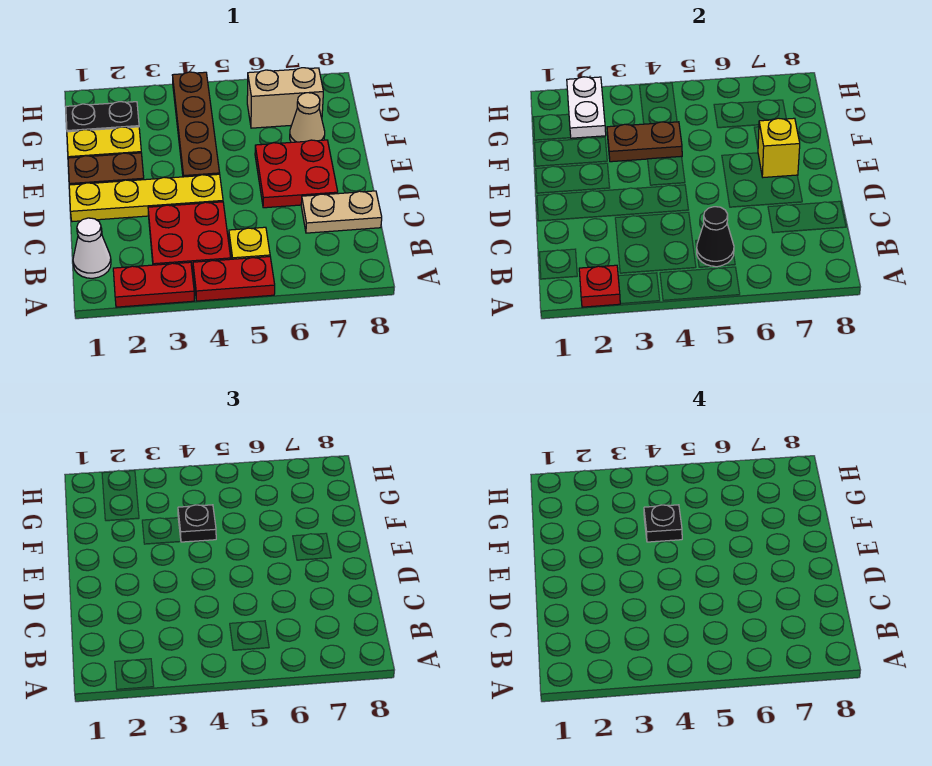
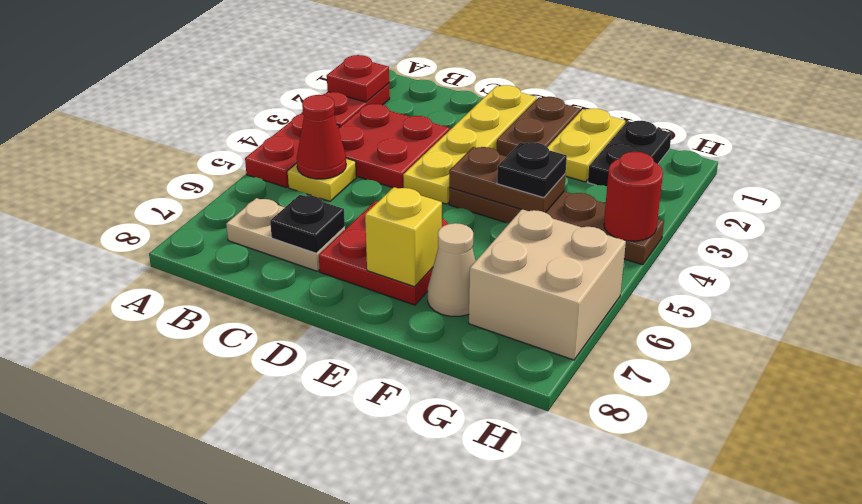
white 1x1 cone [73,218,111,278] -> none
black 1x1 cone [697,207,734,267] -> red 1x1 cone [297,95,346,179]
tan 1x2 plate [301,191,382,233] -> tan 1x2 plate turned to [226,198,345,271]
brown 1x2 plate [607,122,682,162] -> brown 1x2 plate turned to [449,147,566,213]
black 1x1 plate [644,505,682,542] -> black 1x1 plate moved to [270,195,345,253]
white 1x2 plate [567,77,606,138] -> none
tan 1x2 brick [247,68,323,128] -> tan 2x2 brick [469,209,626,360]
none -> red 1x1 round brick [604,152,663,241]

